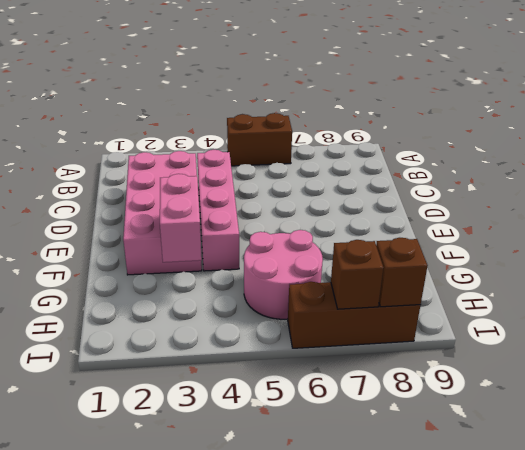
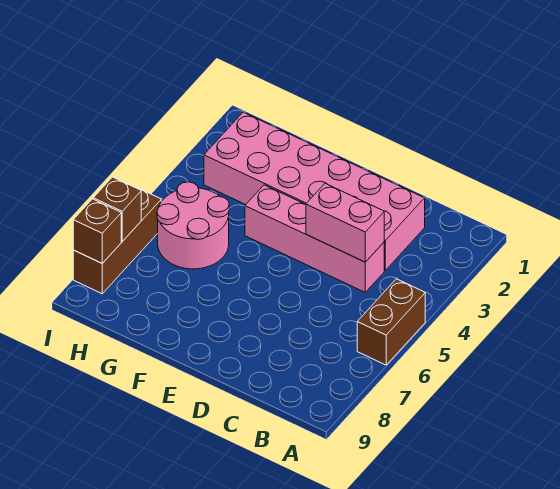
pink 2x4 brick [123,151,202,275] -> pink 2x6 brick [204,112,425,270]
pink 1x2 brick [160,174,202,262] -> pink 1x2 brick moved to [306,183,384,262]

